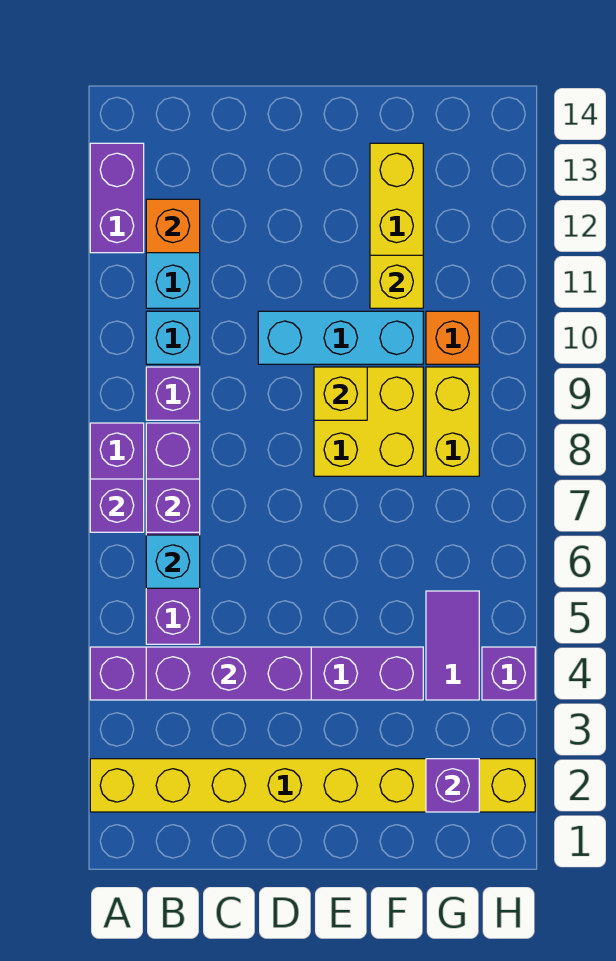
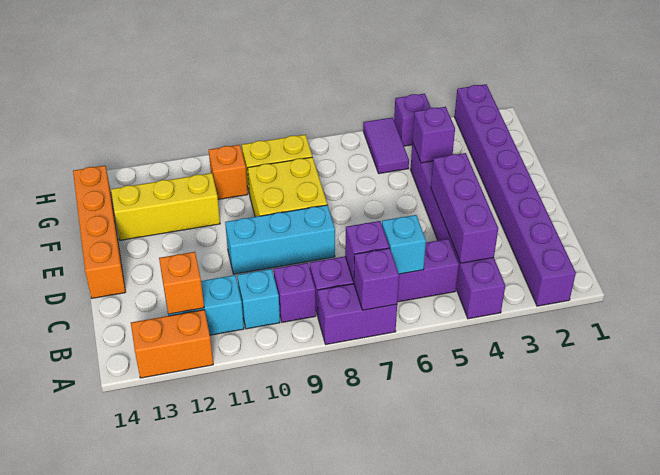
yellow 1x8 brick [90,759,535,812] -> purple 1x8 brick [454,84,576,306]
purple 1x2 brick [90,143,144,253] -> orange 1x2 brick [131,310,213,378]
cyan 1x3 brick [258,311,423,364] -> cyan 1x3 brick turned to [225,205,335,274]
none -> orange 1x4 brick [73,166,125,298]
yellow 1x1 brick [314,367,367,420] -> none
yellow 1x1 brick [370,255,423,308] -> none
purple 1x1 brick [426,759,479,812] -> purple 1x1 brick moved to [412,107,455,163]
purple 1x2 tile [426,591,479,700] -> purple 1x2 tile turned to [363,118,409,174]

